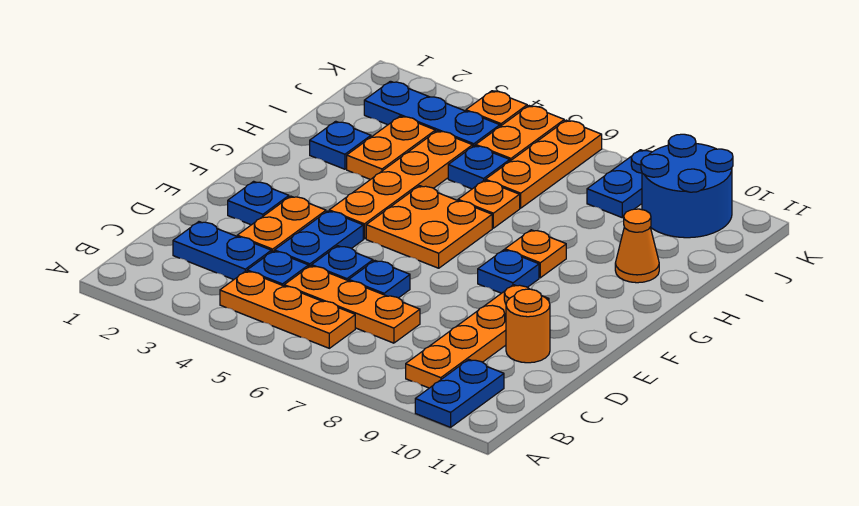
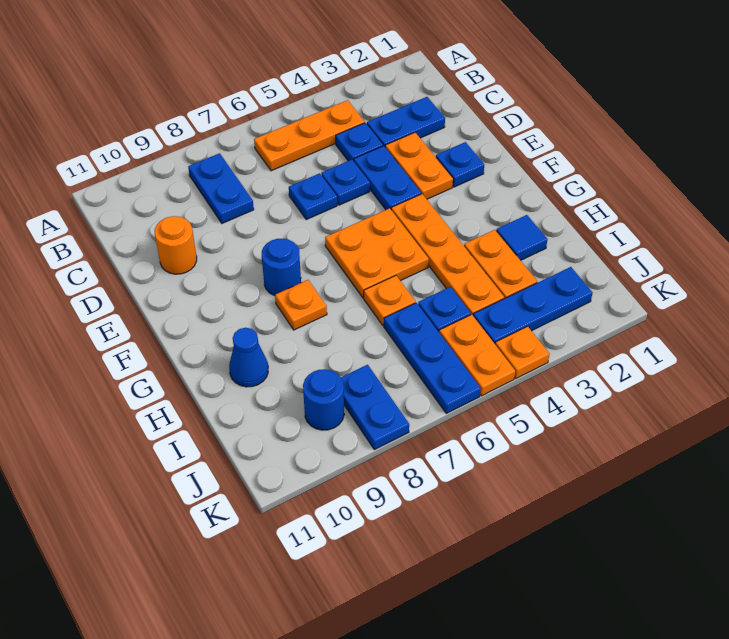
blue 1x2 plate [415,360,504,427] -> blue 1x2 plate moved to [188,153,254,223]
orange 1x4 plate [406,285,549,388] -> none
orange 1x3 plate [284,266,420,343] -> none
blue 1x1 plate [478,250,539,293] -> blue 1x1 round brick [262,239,301,296]
blue 1x1 plate [310,121,371,169] -> blue 1x1 tile [496,215,547,260]
orange 1x1 cone [615,209,659,283] -> blue 1x1 cone [229,328,268,387]
orange 1x3 plate [485,120,602,208] -> blue 1x3 plate [384,303,481,413]
blue 2x2 round brick [641,134,733,238] -> blue 1x1 round brick [303,369,344,430]

